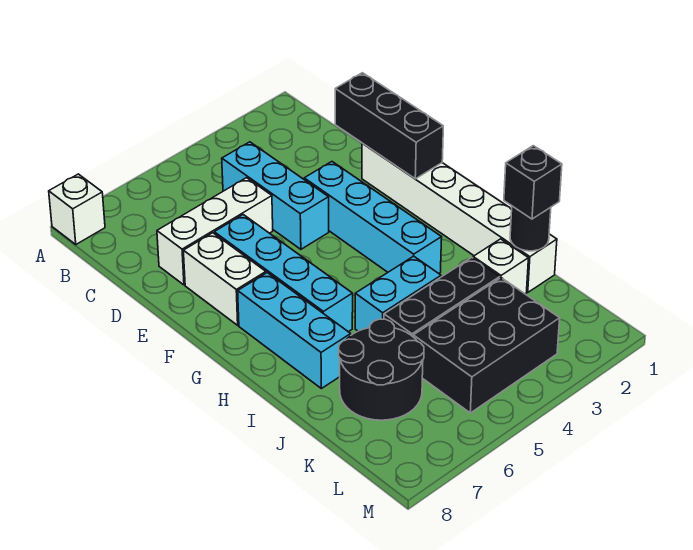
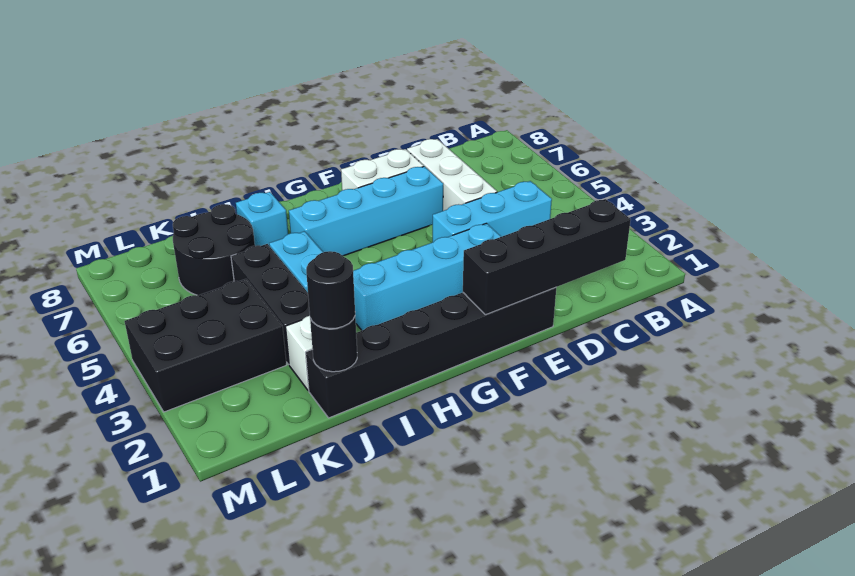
white 1x1 brick [49,174,105,244] -> none
black 1x3 brick [335,73,443,179] -> black 1x4 brick [463,199,631,315]
white 1x6 brick [362,143,557,292] -> black 1x6 brick [306,288,556,418]
cyan 1x3 brick [238,273,351,388] -> cyan 1x1 brick [236,192,288,246]
black 1x1 brick [504,146,562,219] -> black 1x1 round brick [306,251,355,329]
black 2x3 brick [413,278,560,413] -> black 2x3 brick turned to [125,279,286,412]

